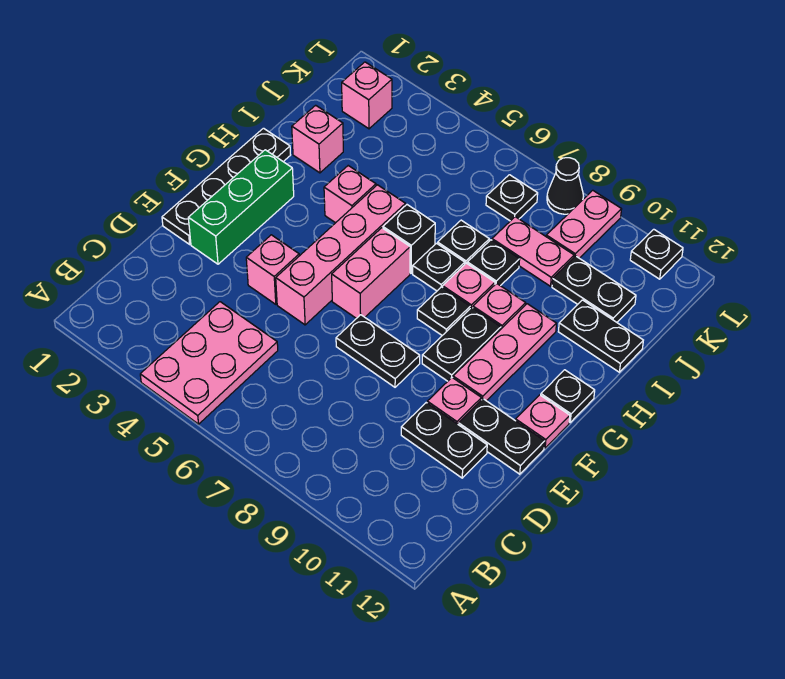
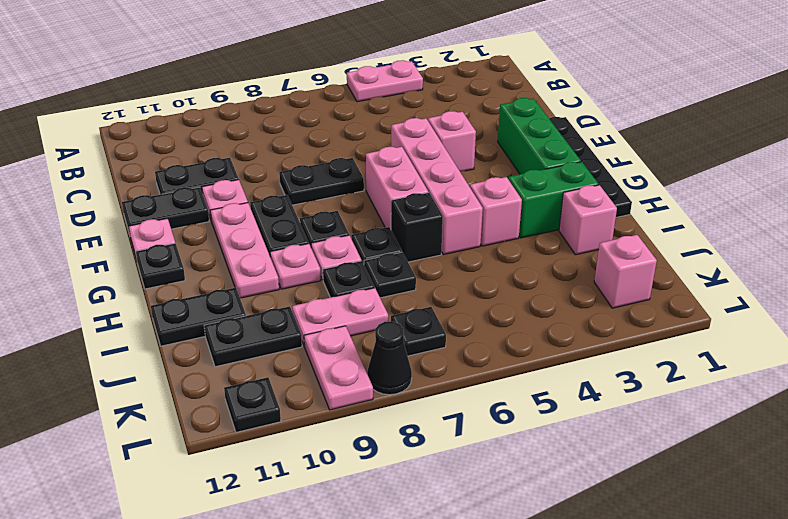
pink 2x3 plate [140,302,278,424] -> pink 1x2 plate [347,60,423,102]
none -> green 1x2 brick [508,162,599,238]

